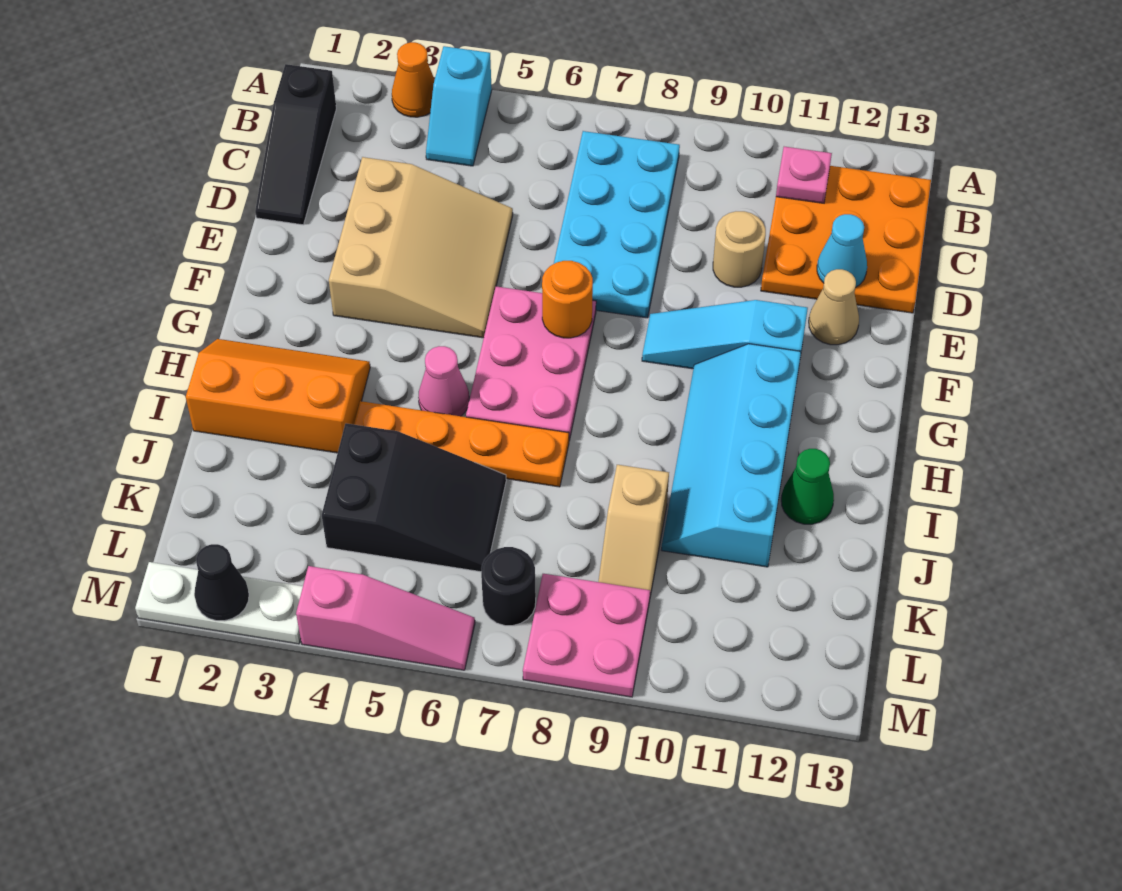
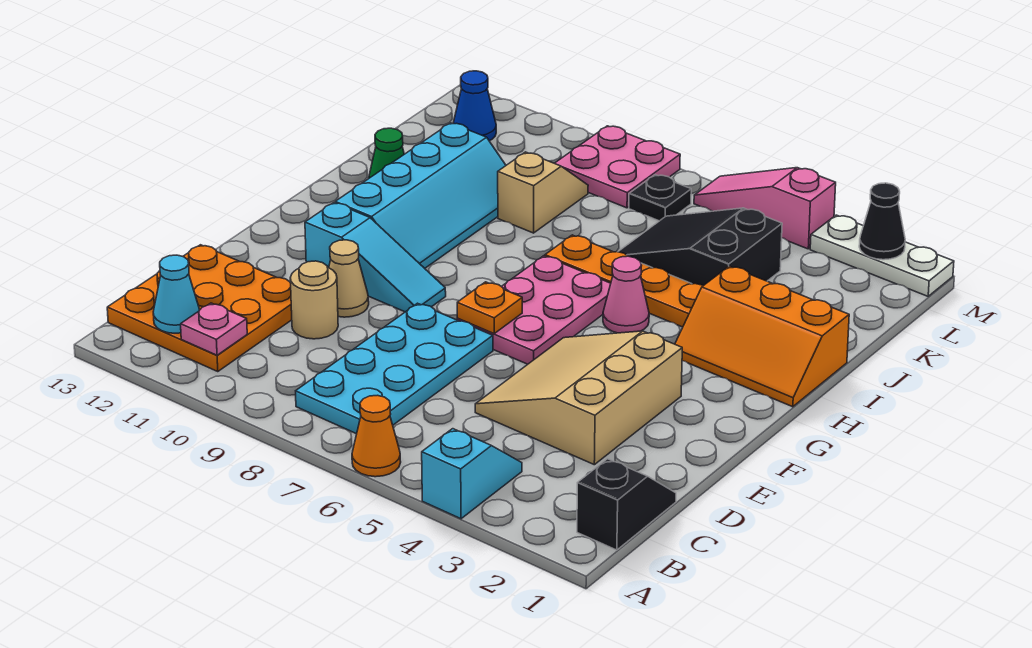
orange 1x1 cone [392,42,435,117] -> orange 1x1 cone moved to [352,395,401,477]
black 1x3 slope [255,64,336,225] -> black 1x2 slope [577,459,676,550]
cyan 1x1 cone [817,214,867,287] -> cyan 1x1 cone moved to [153,255,199,333]
tan 1x1 cone [809,269,859,345] -> tan 1x1 cone moved to [329,240,369,317]
orange 1x1 round brick [542,261,593,338] -> orange 1x1 plate [457,282,522,333]
black 1x1 round brick [481,547,536,626] -> black 1x1 plate [629,175,691,221]
none -> blue 1x1 cone [453,71,496,141]

